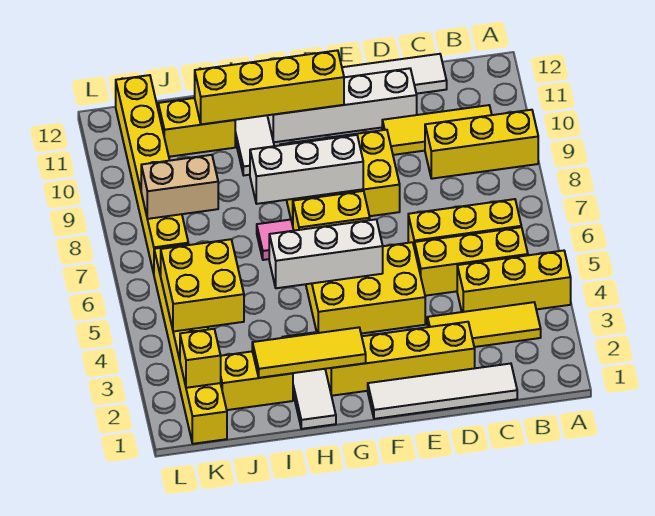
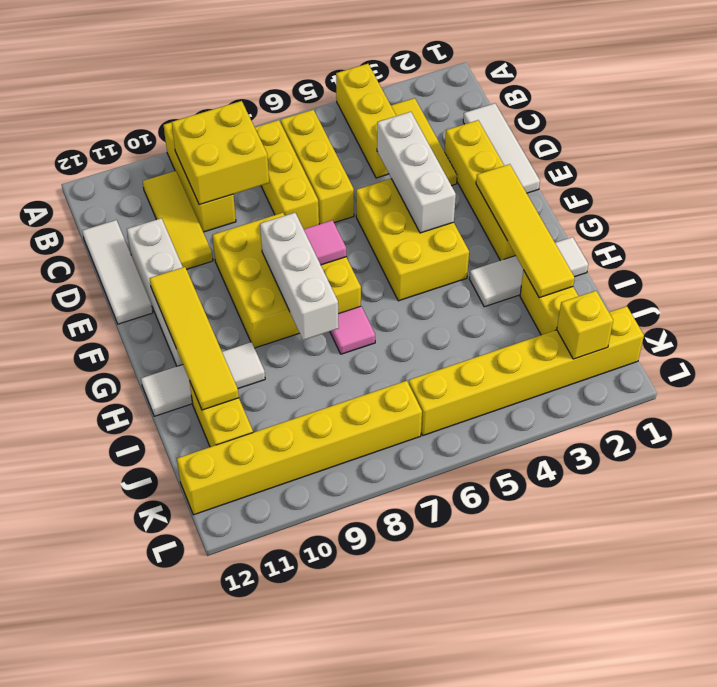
yellow 1x3 brick [415,227,528,296] -> yellow 1x3 brick moved to [255,120,319,229]
white 1x4 tile [368,364,517,419] -> white 1x3 tile [463,103,540,193]
white 1x3 brick [269,219,383,288] -> white 1x3 brick moved to [377,112,456,233]
none -> pink 1x1 tile [304,220,346,265]
yellow 1x4 brick [195,50,344,124] -> yellow 1x4 tile [150,267,239,410]
yellow 1x3 tile [252,327,366,378] -> yellow 1x4 tile [476,164,575,298]
yellow 2x2 brick [161,239,244,332] -> yellow 2x2 brick moved to [172,101,269,205]
tan 1x2 brick [141,155,218,219] -> none

